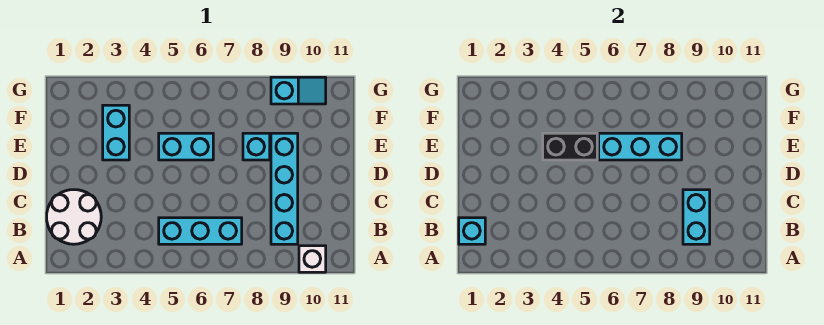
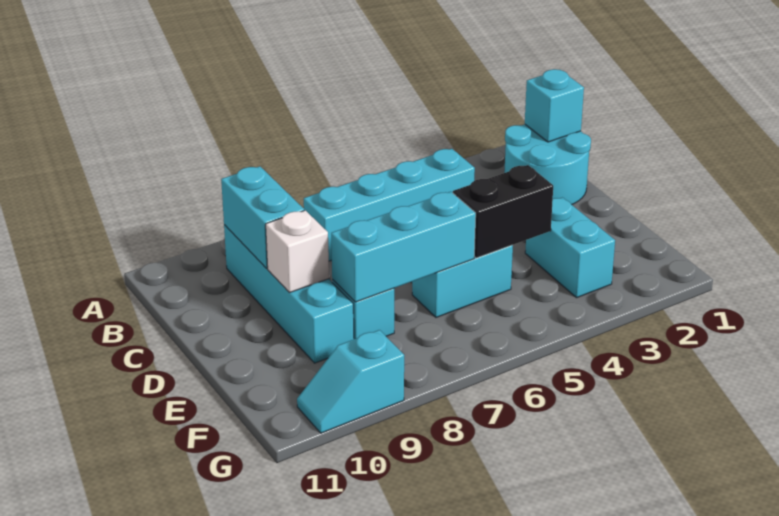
white 1x1 brick [299,246,326,272] -> white 1x1 brick moved to [266,210,329,293]
white 2x2 round brick [47,190,101,244] -> cyan 2x2 round brick [504,124,591,205]
cyan 1x3 brick [159,218,242,244] -> cyan 1x4 brick [304,149,475,261]

